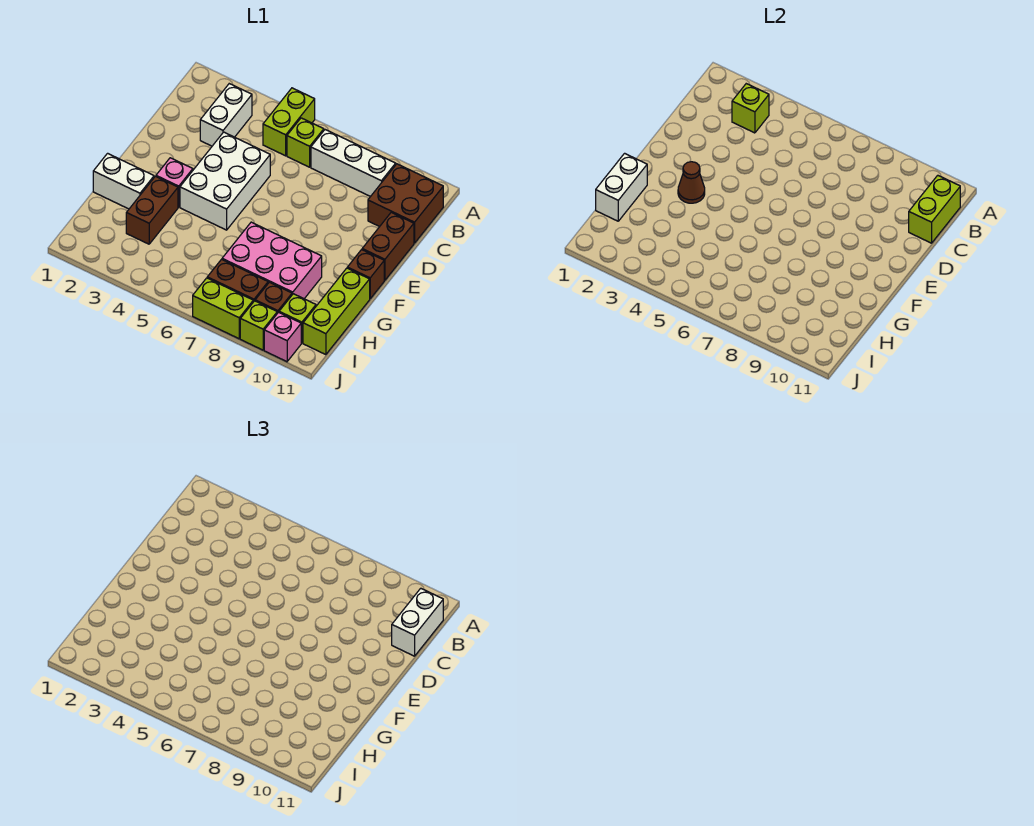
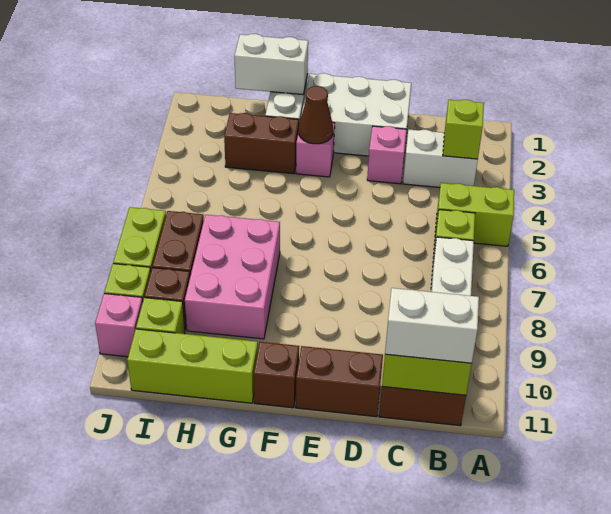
none -> pink 1x1 brick [367,126,407,184]
white 2x3 brick [180,132,270,230] -> white 2x3 brick moved to [302,73,411,156]

